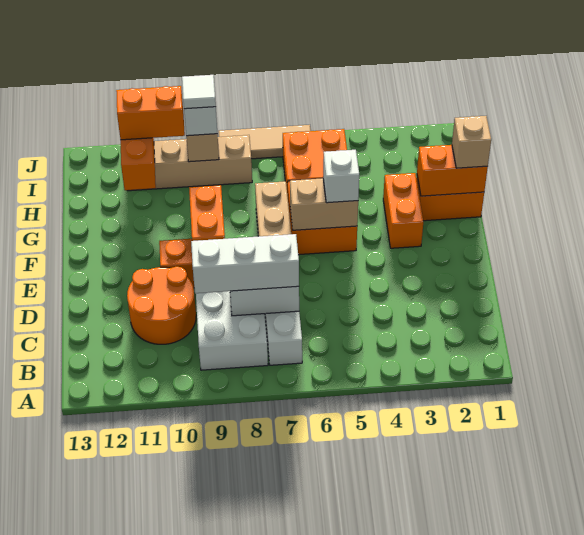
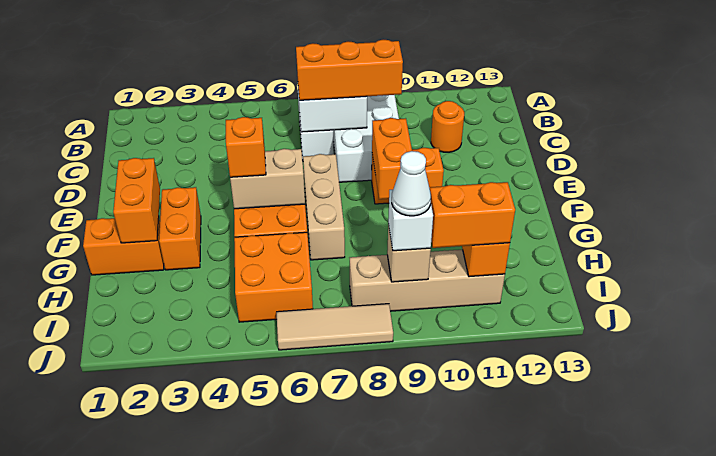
white 1x3 brick [191,234,299,293] -> orange 1x3 brick [296,40,403,100]
orange 2x2 round brick [127,267,196,344] -> orange 1x1 round brick [431,101,464,152]
white 1x1 brick [323,150,359,203] -> orange 1x1 brick [226,117,266,177]
orange 1x2 brick [417,145,488,196] -> orange 1x2 brick turned to [113,158,160,243]
tan 1x1 brick [452,116,491,168] -> none
white 1x1 tile [182,75,216,109] -> white 1x1 cone [392,151,431,216]

